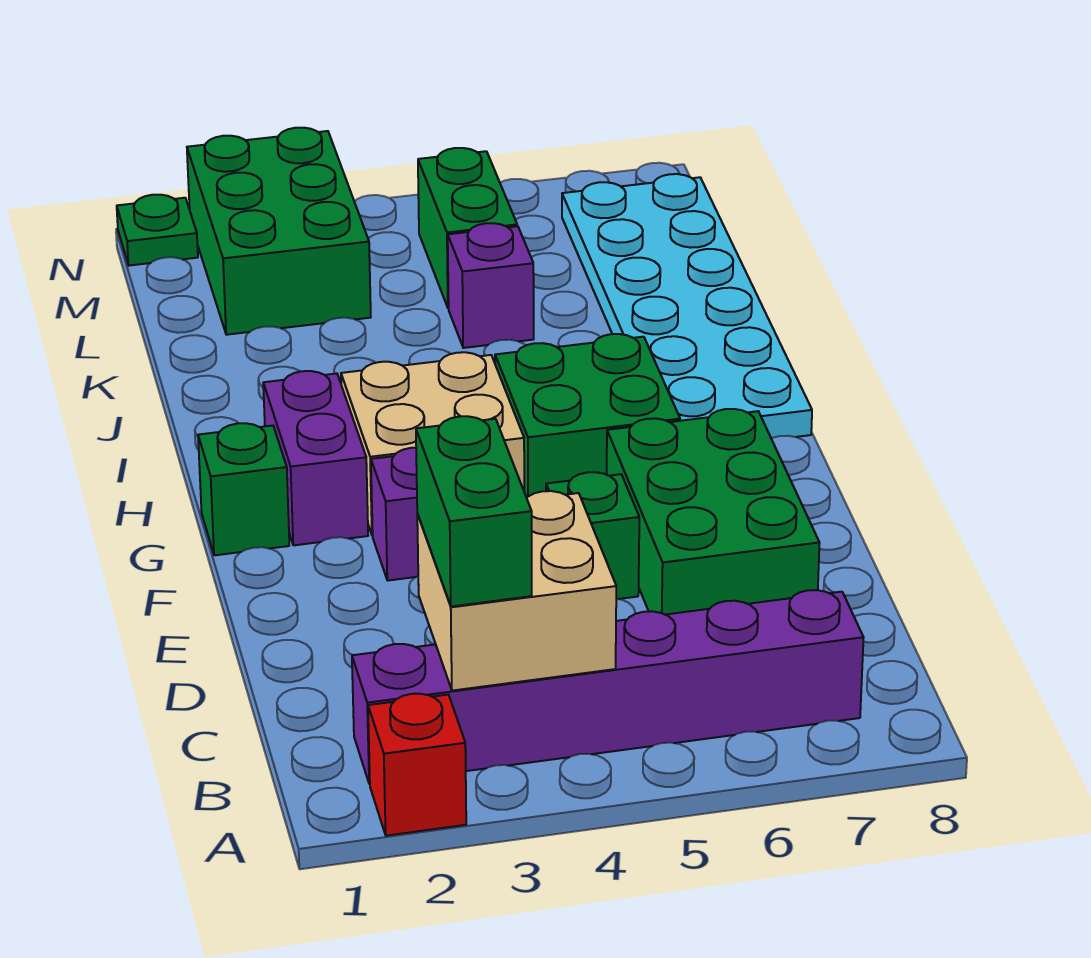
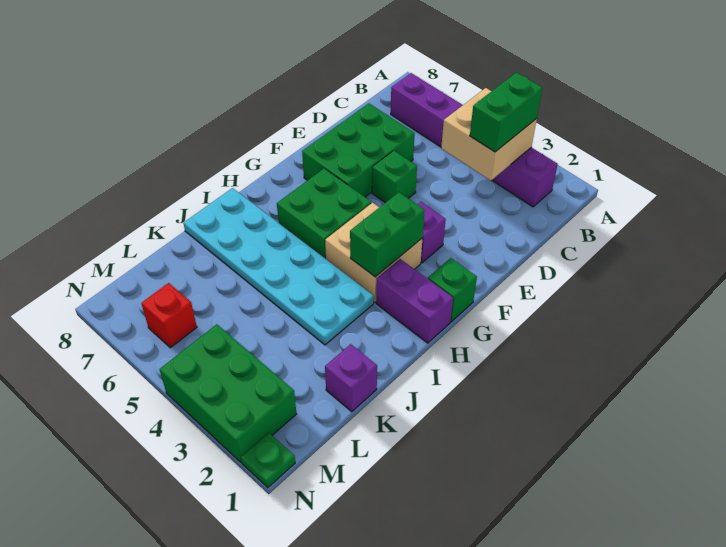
red 1x1 brick [368,694,466,836] -> red 1x1 brick moved to [141,283,197,348]
purple 1x2 brick [263,371,368,545] -> purple 1x2 brick turned to [376,259,453,343]
cyan 2x6 plate [562,174,812,438] -> cyan 2x6 plate turned to [183,188,374,345]
purple 1x1 brick [448,223,534,348] -> purple 1x1 brick moved to [325,344,377,412]
green 2x3 brick [187,128,371,335] -> green 2x3 brick turned to [160,324,296,462]
green 1x2 brick [418,148,517,308] -> green 1x2 brick moved to [350,192,425,277]

